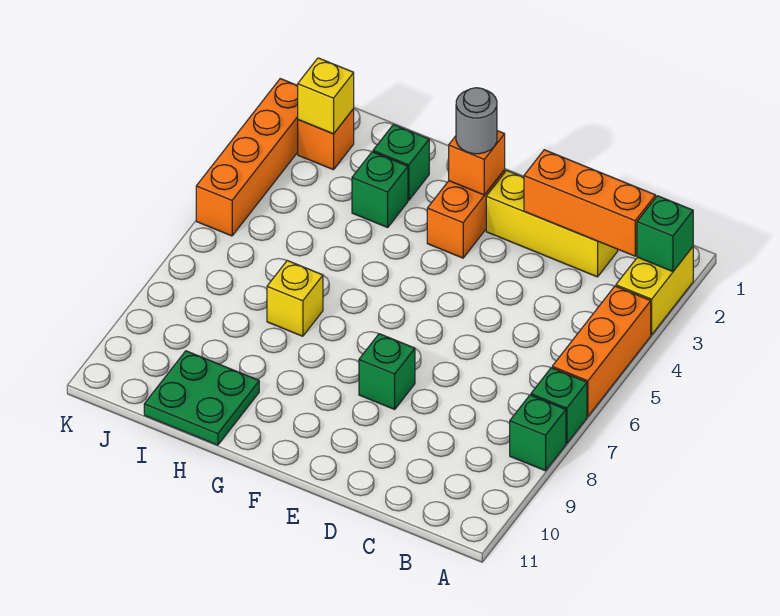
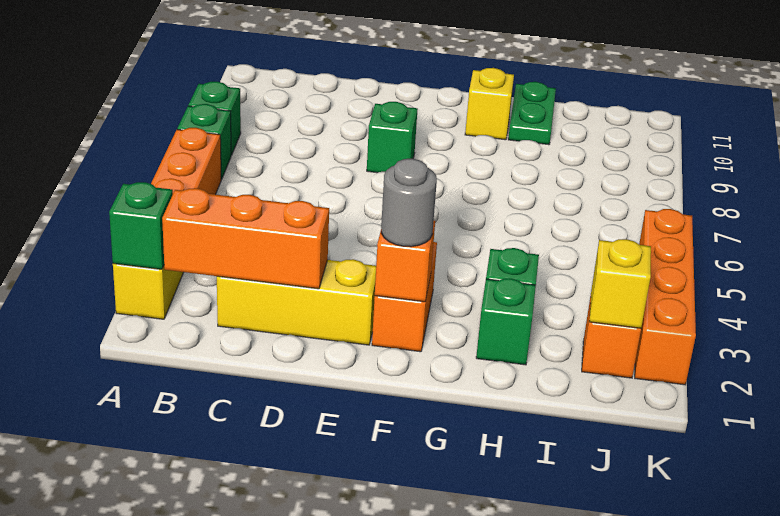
yellow 1x1 brick [267,261,323,336] -> yellow 1x1 brick moved to [465,68,514,140]
green 2x2 plate [144,351,259,445] -> green 1x2 plate [508,82,556,145]

